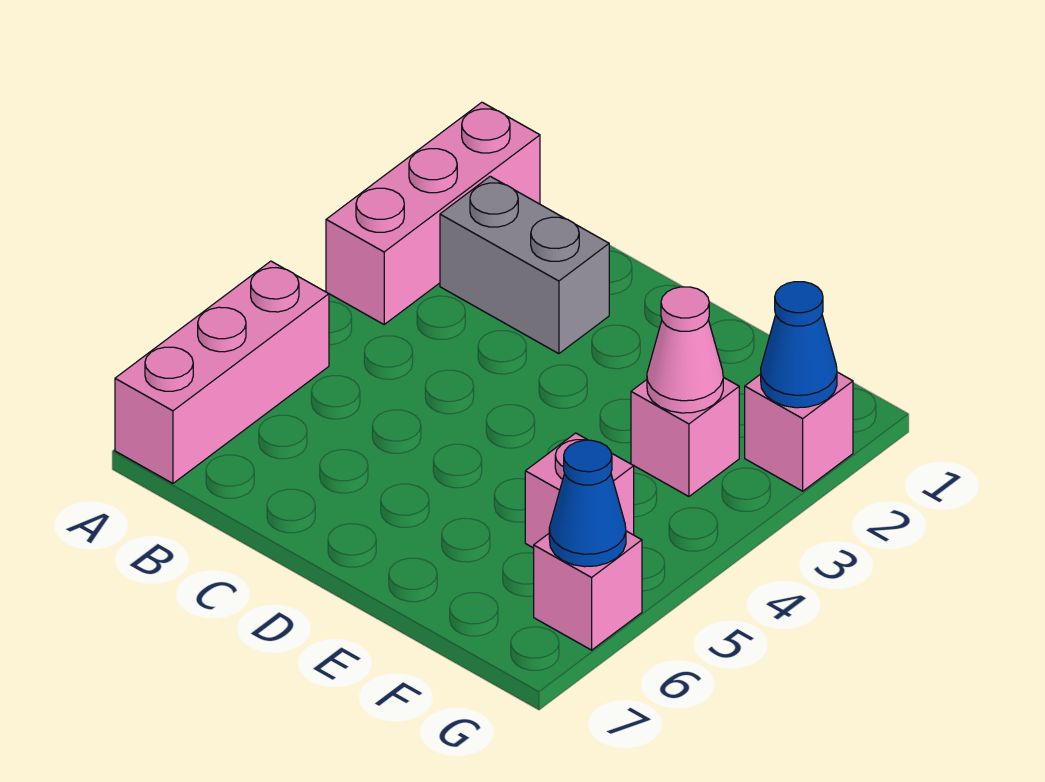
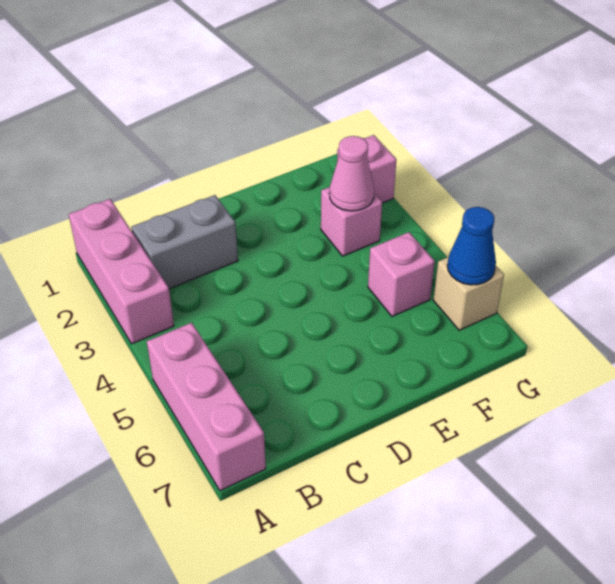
blue 1x1 cone [761,282,837,408] -> none
pink 1x1 brick [534,531,642,650] -> tan 1x1 brick [433,257,504,330]

